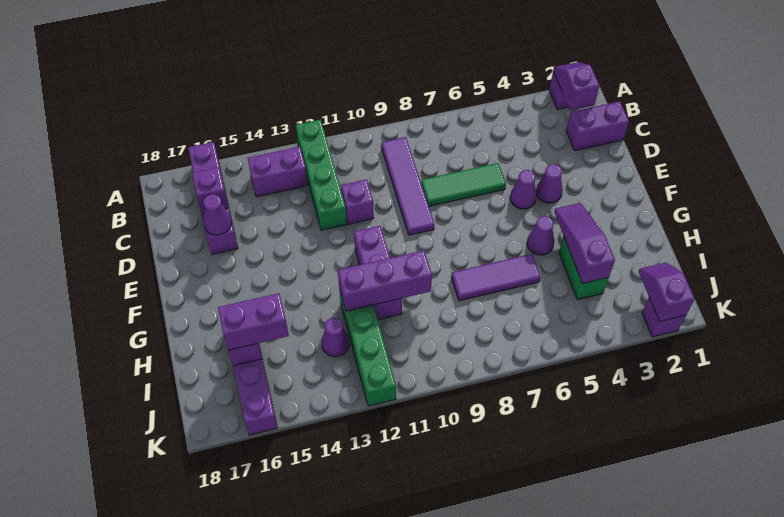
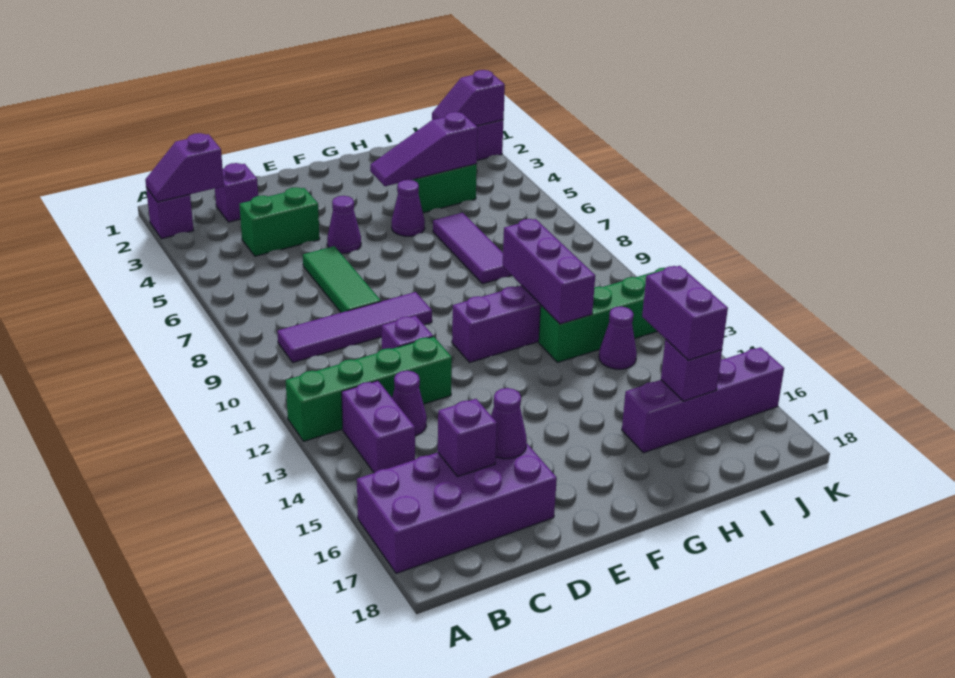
purple 1x4 brick [188,142,238,254] -> purple 2x4 brick [357,444,557,573]
purple 1x2 brick [566,101,629,151] -> purple 1x1 brick [215,163,258,222]
none -> green 1x2 brick [239,187,320,256]
purple 1x1 cone [536,164,563,203] -> purple 1x1 cone moved to [392,371,427,436]

